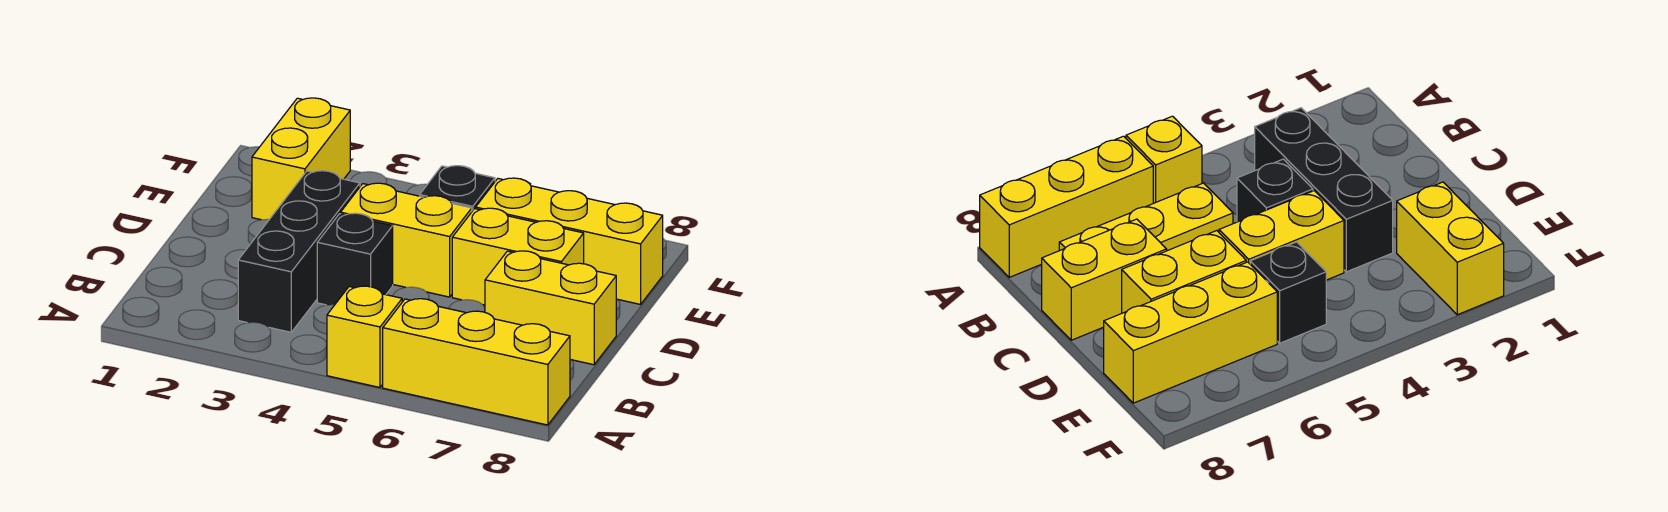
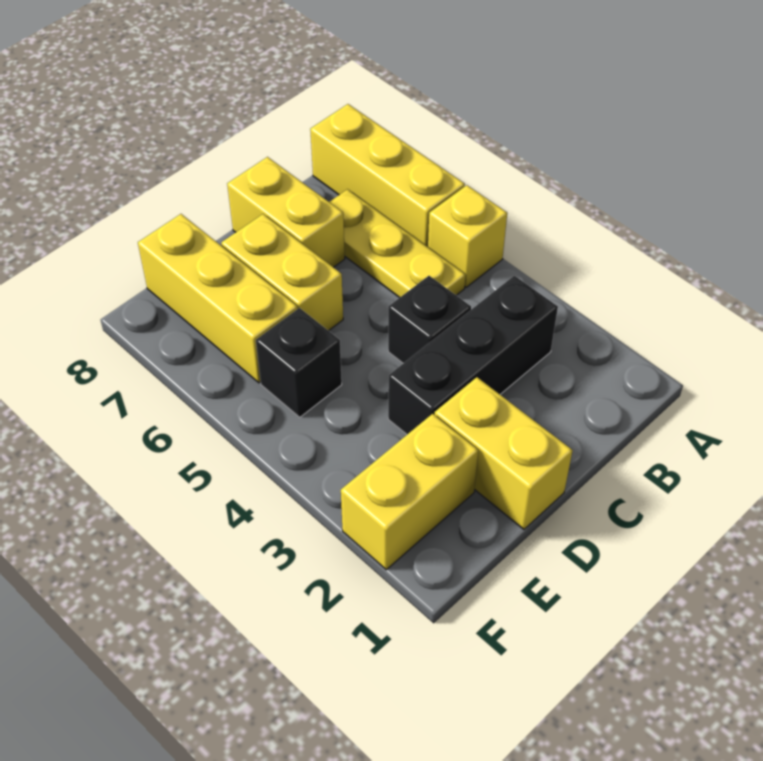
yellow 1x2 brick [341,183,472,297] -> yellow 1x2 brick moved to [435,377,573,529]

